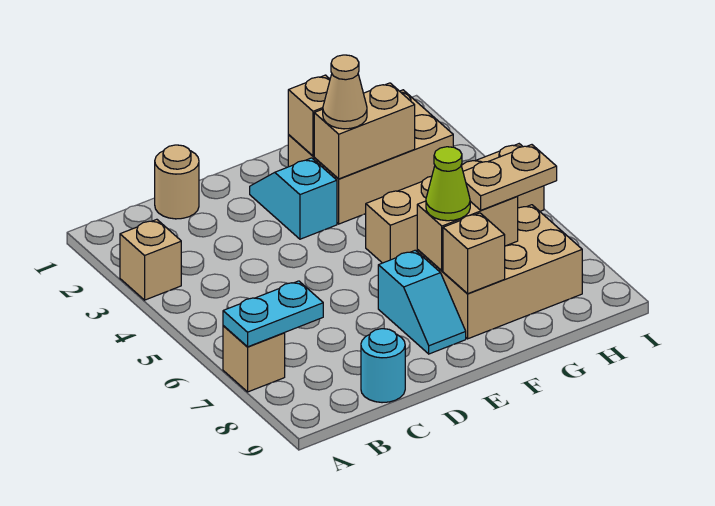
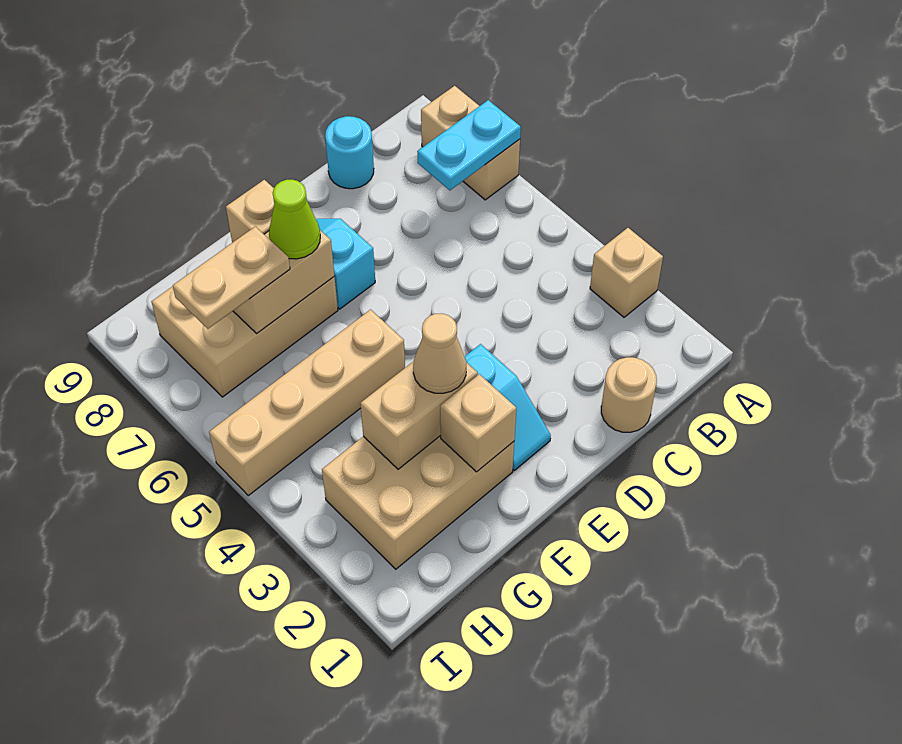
tan 1x1 brick [223,326,285,392] -> tan 1x2 brick [421,86,520,200]

